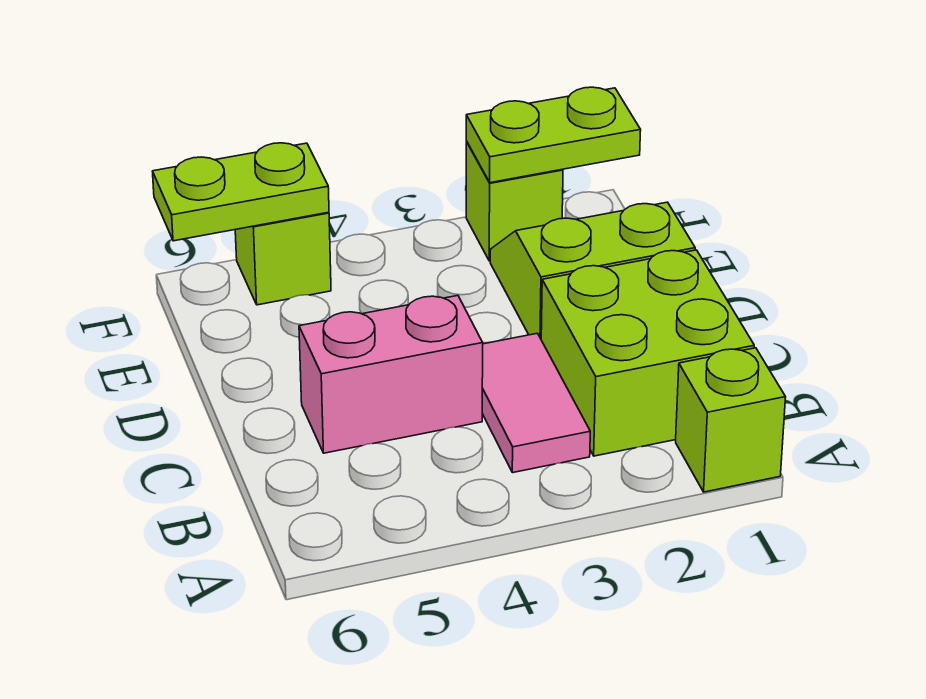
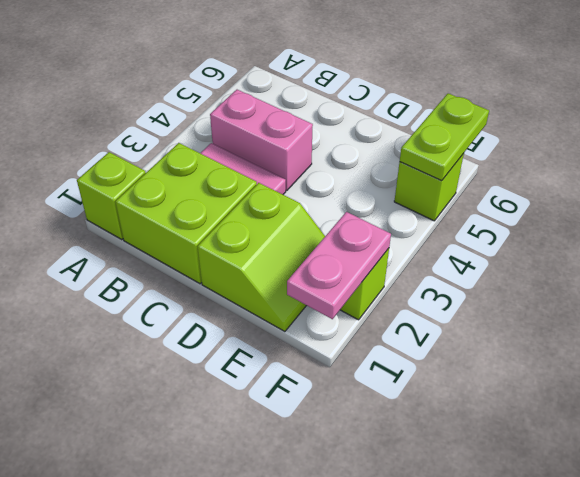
pink 1x2 brick [299,296,483,453] -> pink 1x2 brick turned to [210,90,313,191]
lime 1x2 plate [466,87,641,183] -> pink 1x2 plate [287,212,391,319]

